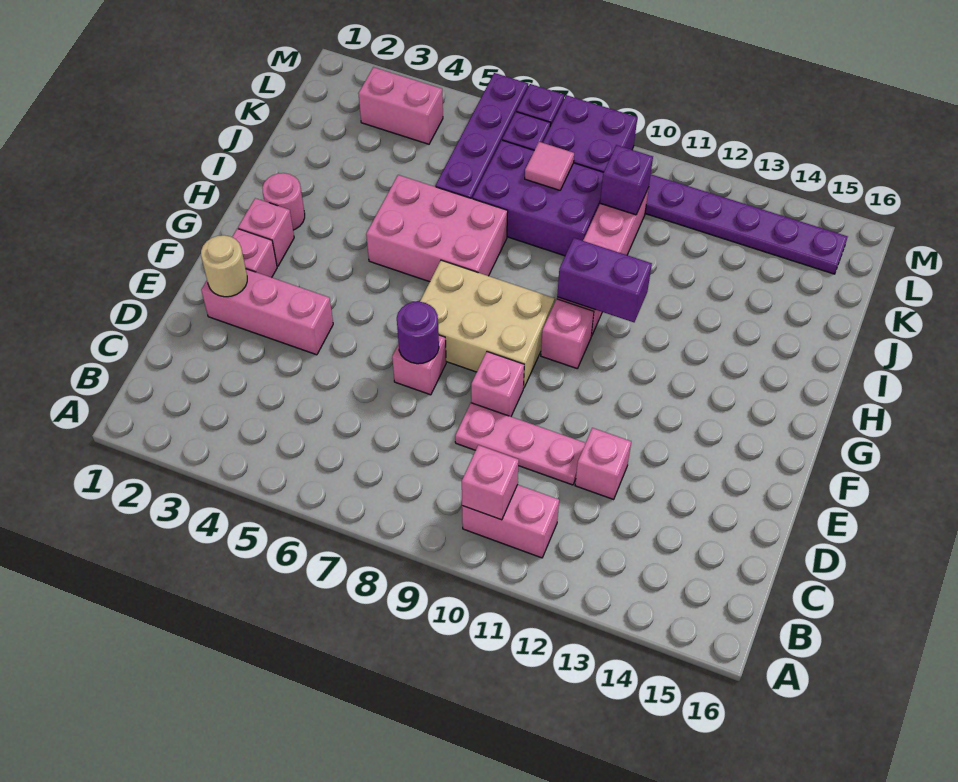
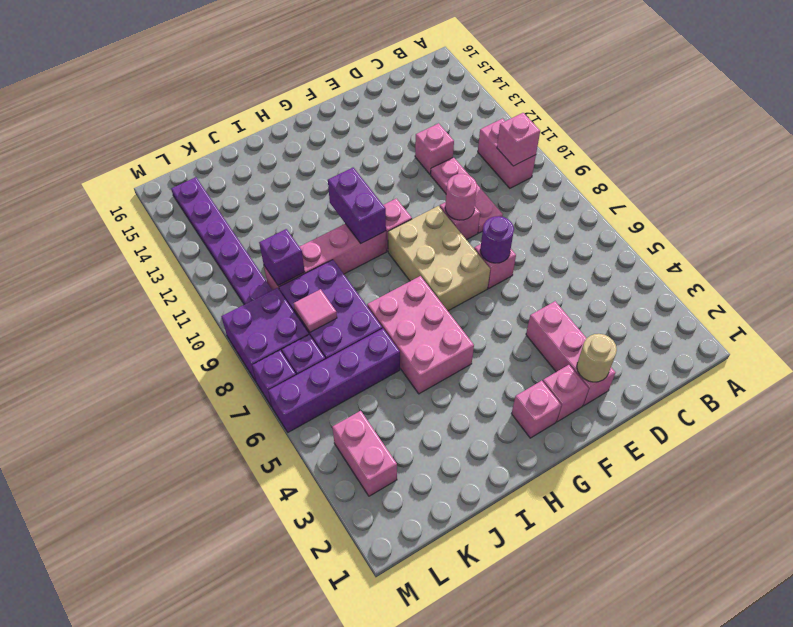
pink 1x1 round brick [262,173,305,230] -> pink 1x1 round brick moved to [445,174,477,220]

